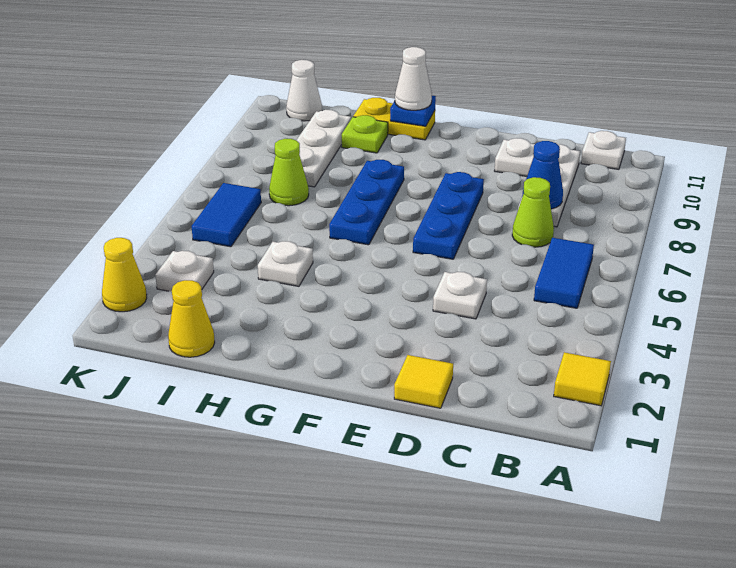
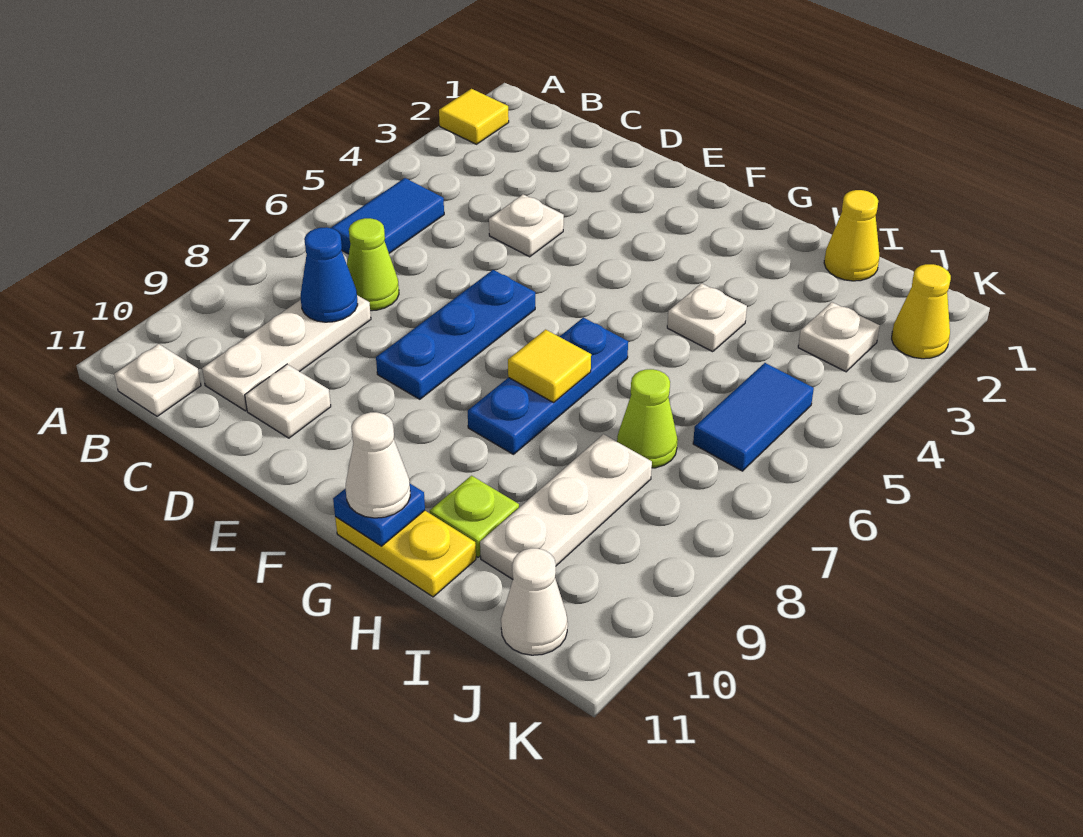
yellow 1x1 tile [394,355,453,408] -> yellow 1x1 tile moved to [508,330,591,403]

